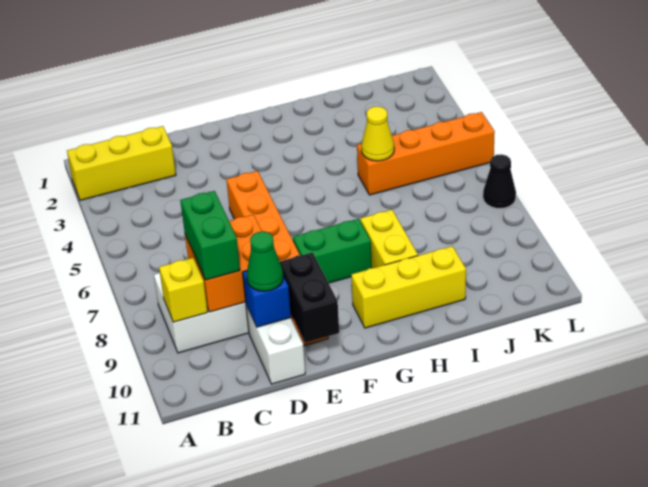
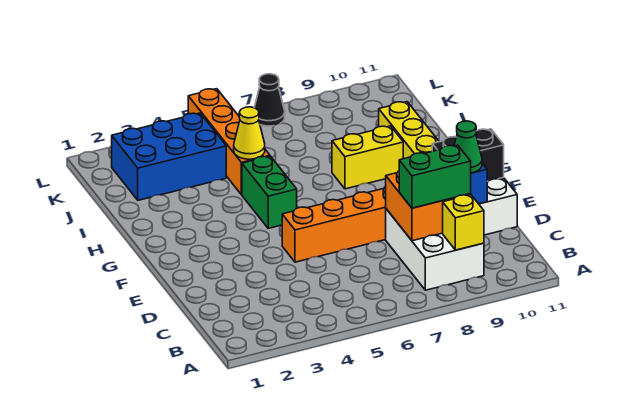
yellow 1x3 brick [67,126,176,200] -> none
green 1x2 brick [293,219,372,283] -> green 1x2 brick moved to [242,156,297,228]
none -> blue 2x3 brick [112,113,226,200]

